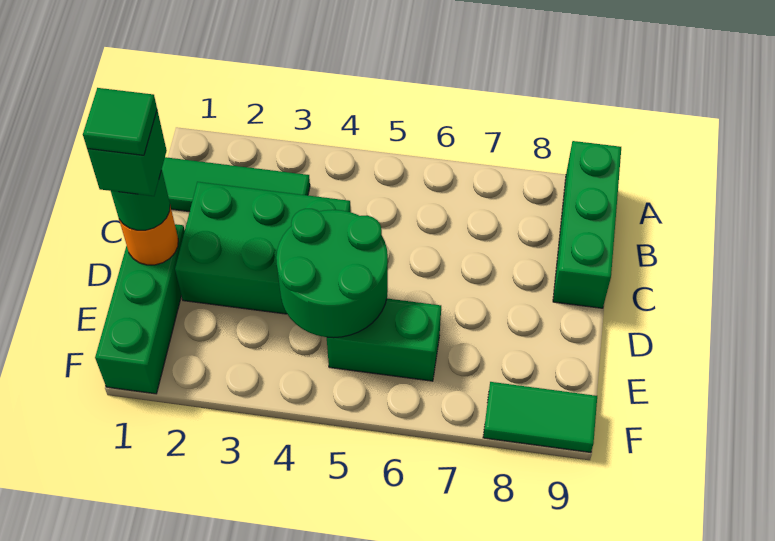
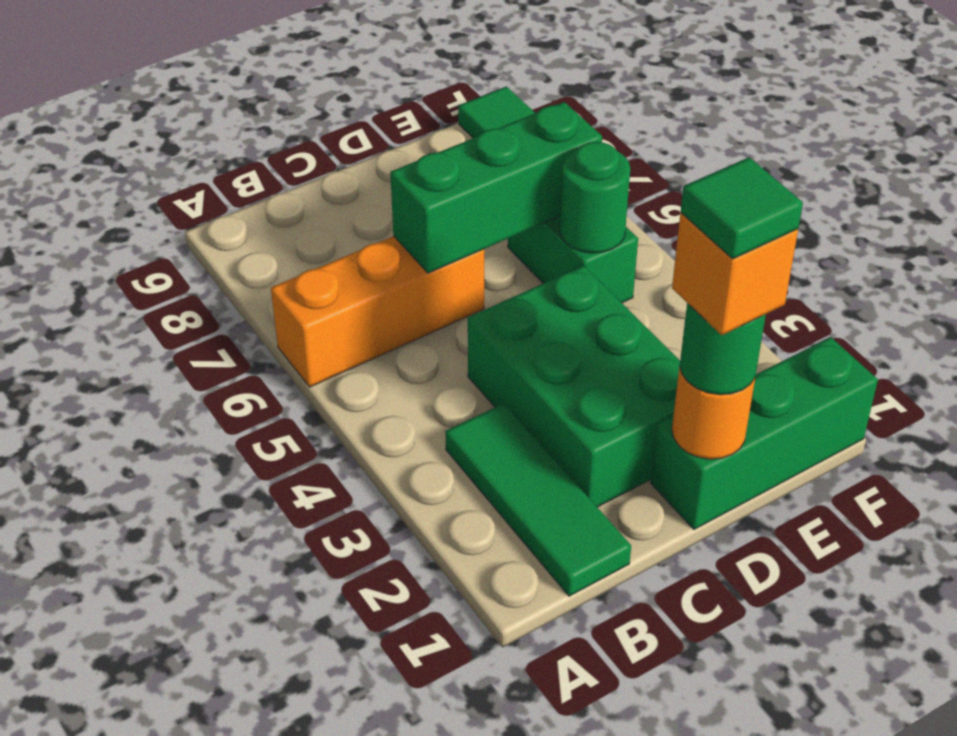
none -> orange 1x3 brick [271,236,484,387]
green 1x3 brick [553,141,621,308] -> green 1x3 brick moved to [390,102,602,273]
green 1x1 brick [87,110,167,196] -> orange 1x1 brick [672,213,798,335]
green 2x2 round brick [276,209,388,338] -> green 1x1 round brick [560,142,630,253]

